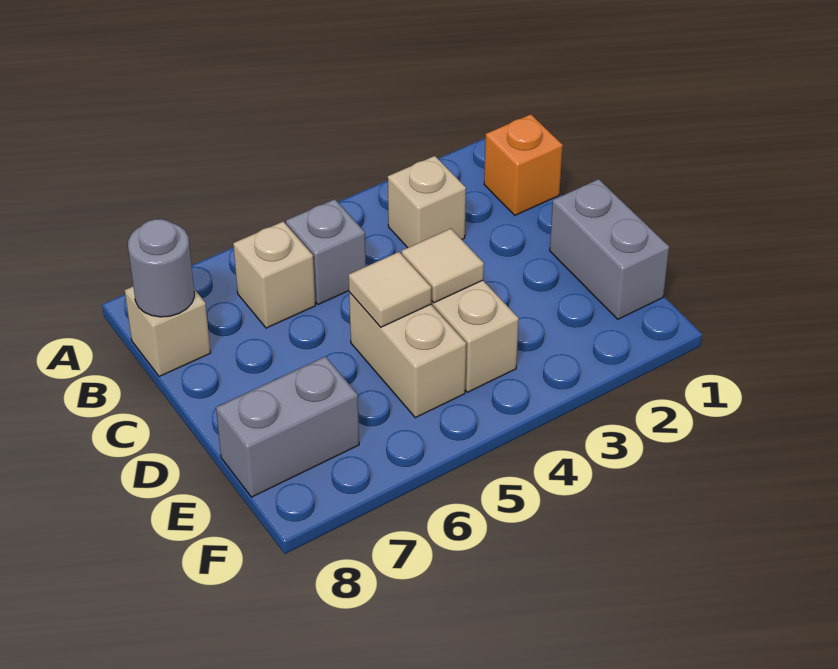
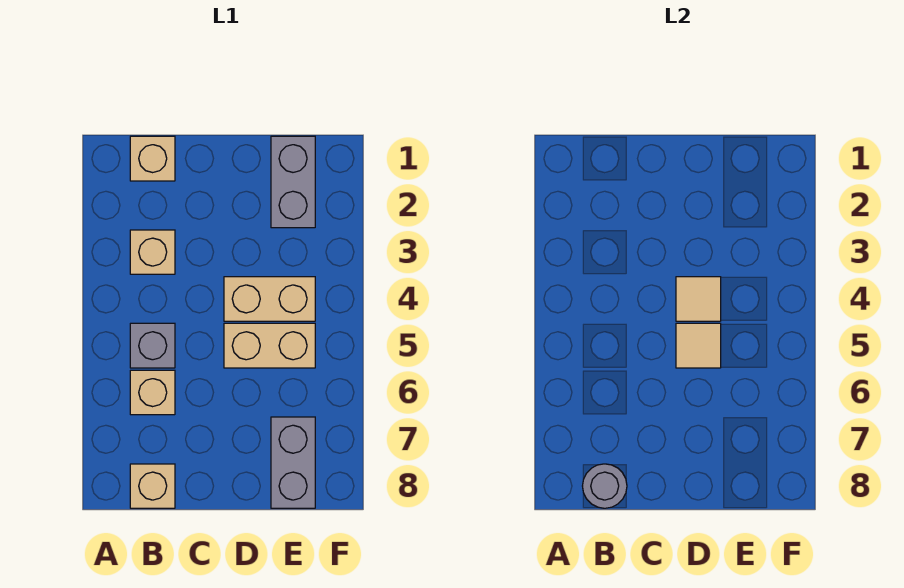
orange 1x1 brick [484,114,563,215] -> tan 1x1 brick [130,136,175,181]
grey 1x2 brick [550,179,669,319] -> grey 1x2 brick turned to [271,136,315,228]

